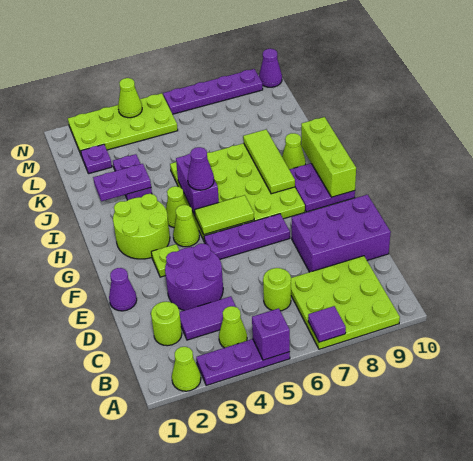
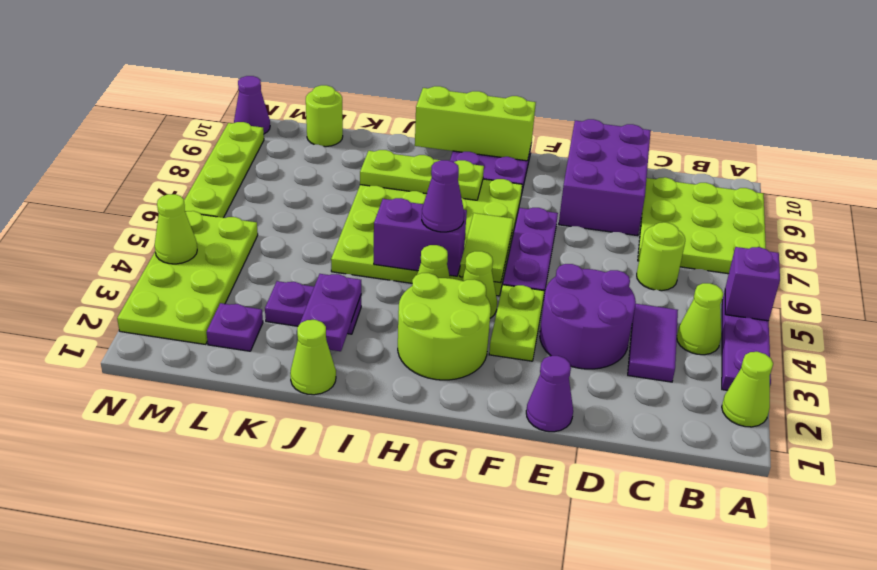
purple 1x1 tile [308,306,346,342] -> none
lime 1x1 round brick [151,302,182,346] -> lime 1x1 round brick moved to [306,85,343,147]
lime 1x1 plate [151,244,179,277] -> lime 1x2 plate [489,285,544,361]
lime 1x3 tile [243,130,295,194] -> lime 1x3 plate [360,150,484,200]
lime 1x1 cone [282,133,306,169] -> lime 1x1 cone moved to [290,320,336,395]
purple 1x4 plate [163,69,263,114] -> lime 1x4 plate [184,122,264,218]

